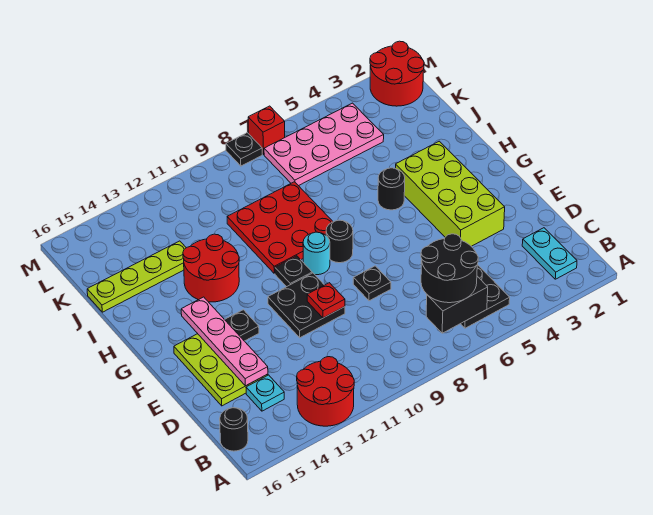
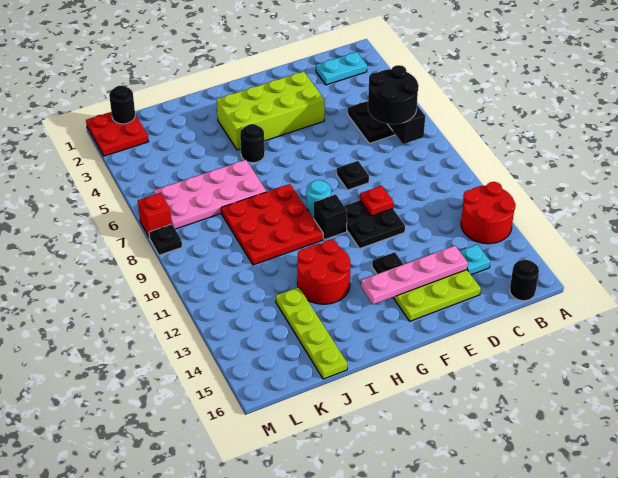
black 1x1 round brick [326,220,353,263] -> black 1x1 round brick moved to [109,85,135,124]
black 1x1 plate [275,256,312,287] -> black 1x1 brick [314,194,347,240]
pink 2x4 plate [264,103,384,186] -> pink 2x4 plate turned to [154,160,267,229]
red 2x2 round brick [370,41,424,106] -> red 2x2 plate [86,112,149,156]

